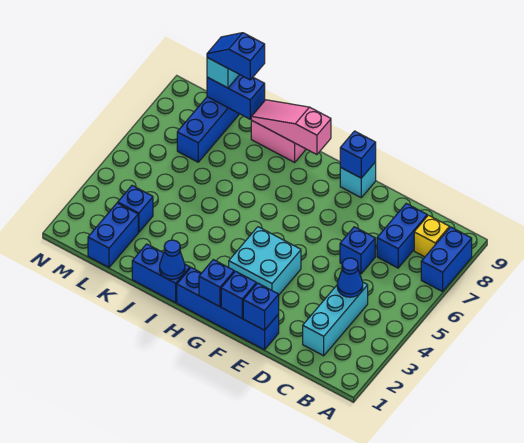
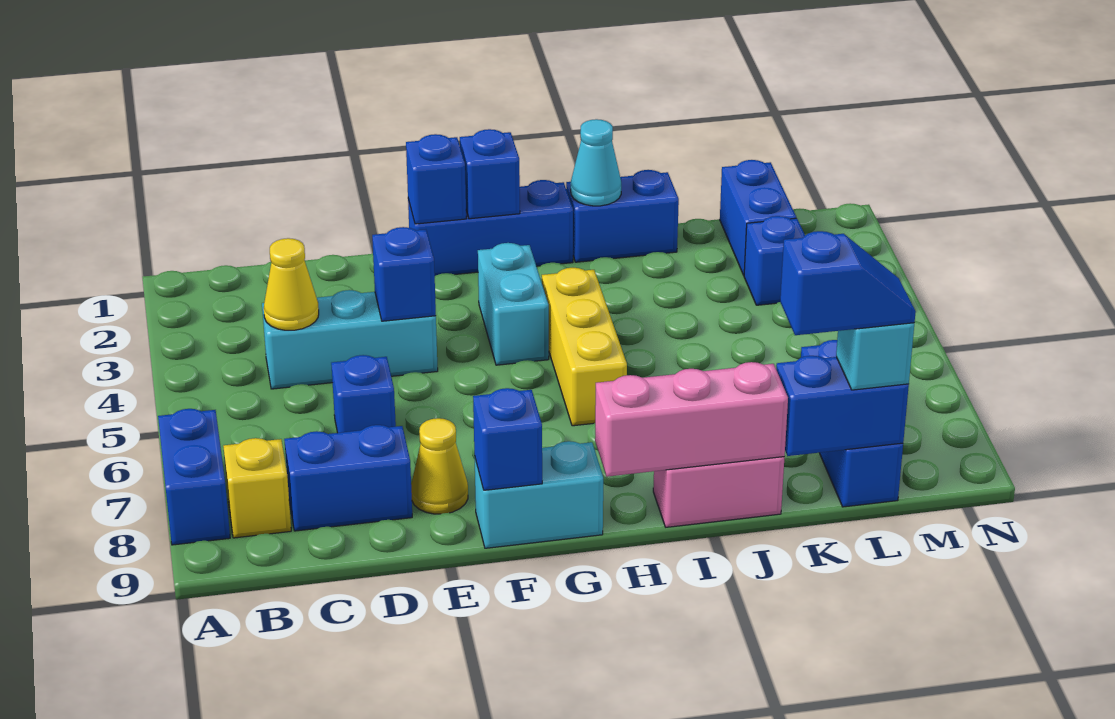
cyan 1x3 brick [303,282,368,356] -> cyan 1x3 brick turned to [262,290,438,389]
blue 1x1 cone [337,258,363,297] -> yellow 1x1 cone [264,238,319,330]
blue 1x2 brick [377,204,427,268] -> blue 1x2 brick turned to [284,425,412,531]
blue 1x4 brick [177,268,279,350] -> blue 1x3 brick [408,180,573,276]
blue 1x1 brick [243,283,279,330] -> blue 1x1 brick moved to [372,227,436,321]
none -> yellow 1x1 cone [411,418,468,514]
cyan 2x2 brick [229,227,301,294] -> cyan 1x2 brick [478,243,549,365]
cyan 1x1 brick [340,162,376,197] -> cyan 1x2 brick [475,441,603,548]
none -> yellow 1x3 brick [542,268,627,426]
pink 1x3 slope [251,100,331,155] -> pink 1x3 brick [595,362,788,477]
blue 1x1 cone [160,240,185,279] -> cyan 1x1 cone [571,119,621,206]

